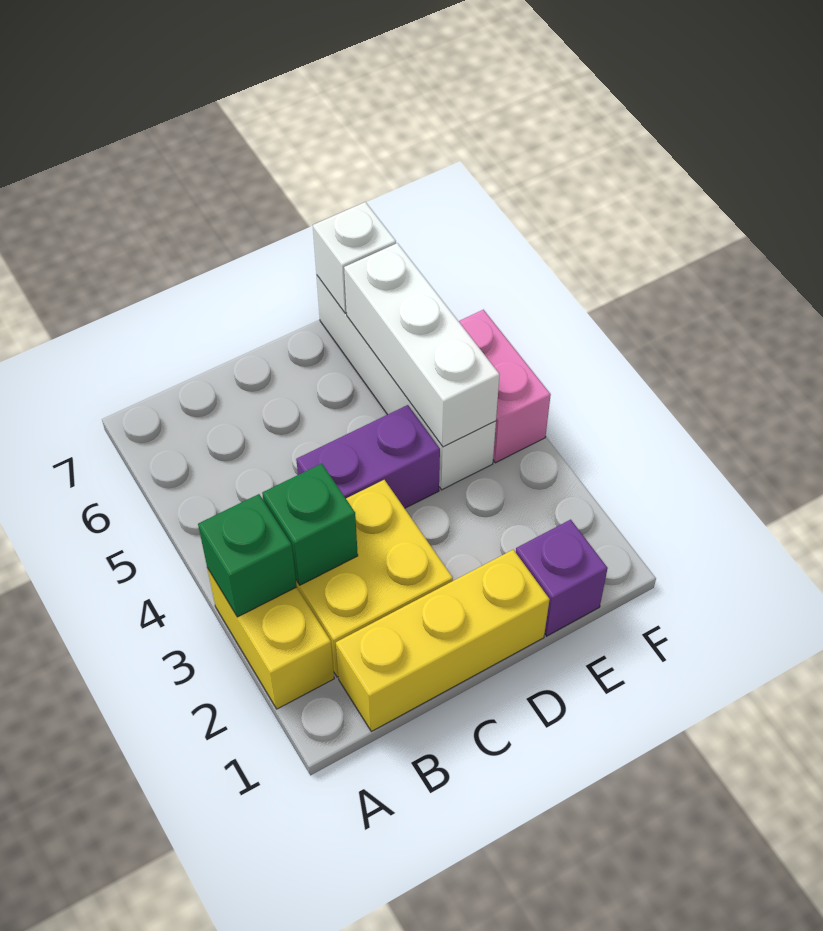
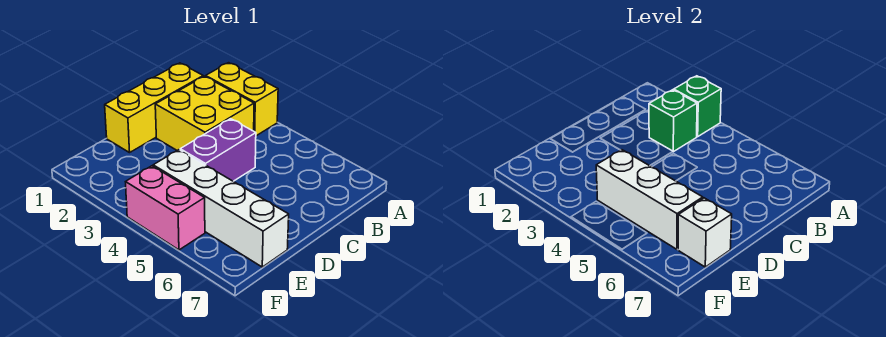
purple 1x1 brick [516,520,608,636] -> none

